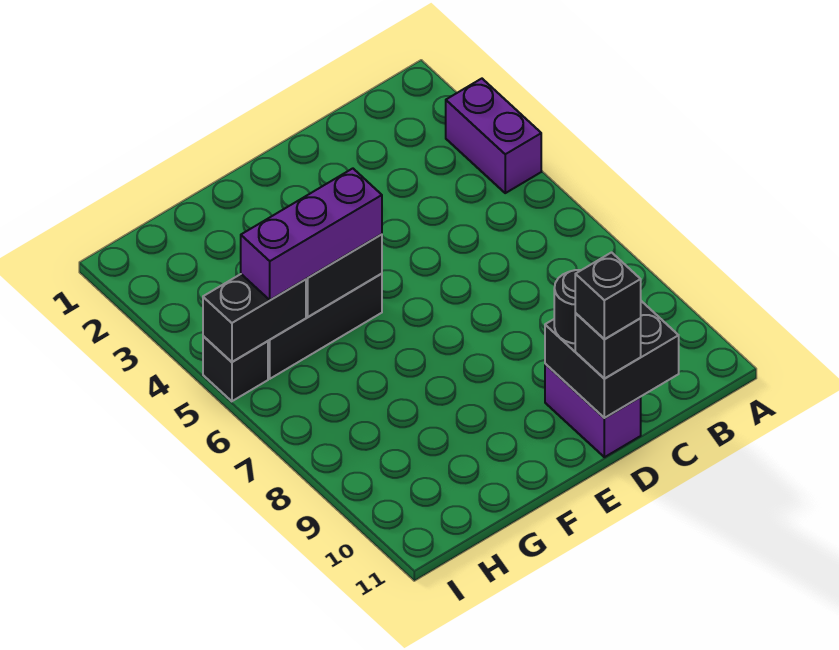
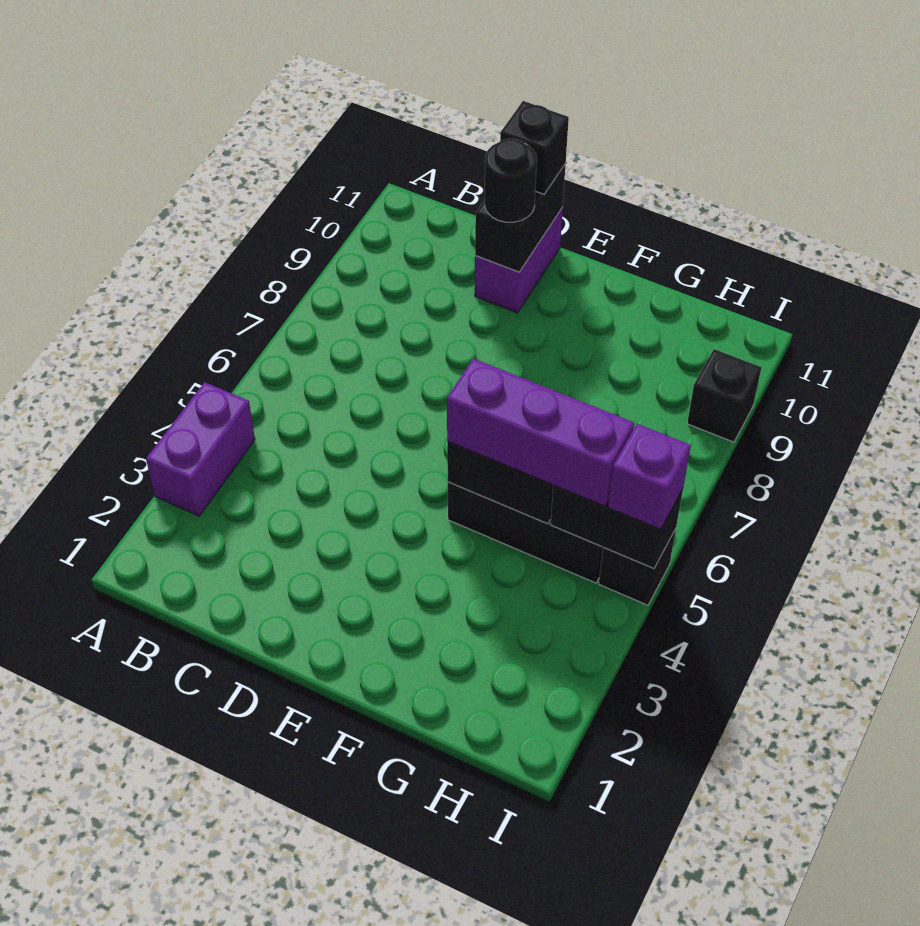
black 2x2 brick [545,301,679,418] -> black 1x2 brick [475,164,566,272]
black 1x1 brick [575,252,641,339] -> black 1x1 brick moved to [687,349,762,442]
none -> purple 1x1 brick [608,424,691,529]

